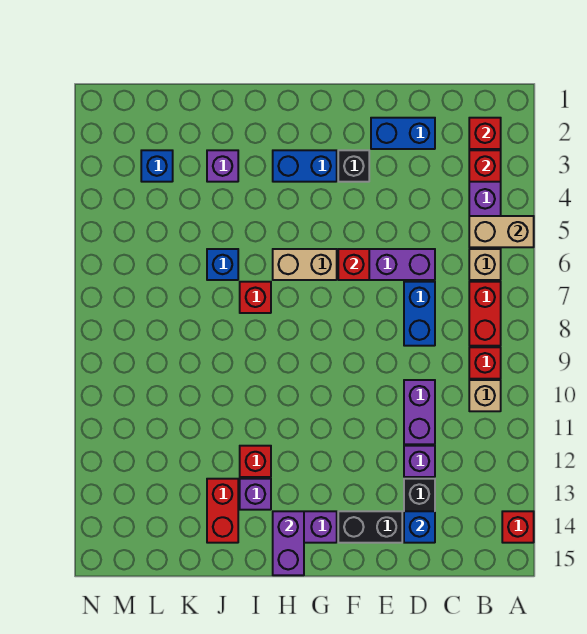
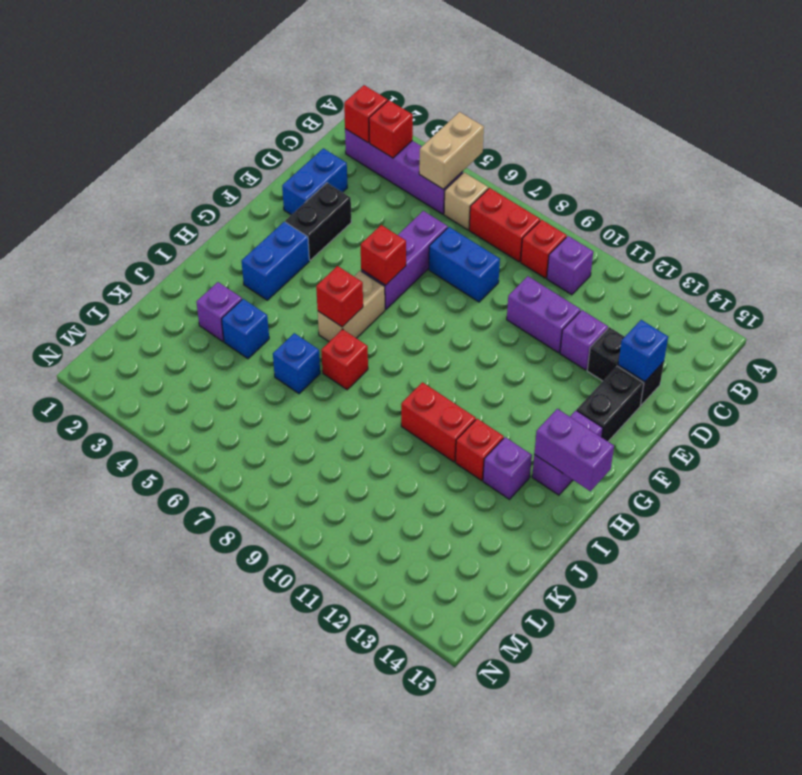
red 1x1 brick [502,511,534,543] -> red 1x1 brick moved to [316,266,363,327]
tan 1x1 brick [469,380,501,411] -> purple 1x1 brick [547,236,593,295]
black 1x1 brick [338,150,369,182] -> black 1x2 brick [285,183,351,260]
red 1x2 brick [207,479,238,543] -> red 1x2 brick moved to [401,382,476,462]
blue 1x1 brick [141,150,173,182] -> blue 1x1 brick moved to [222,299,269,359]

